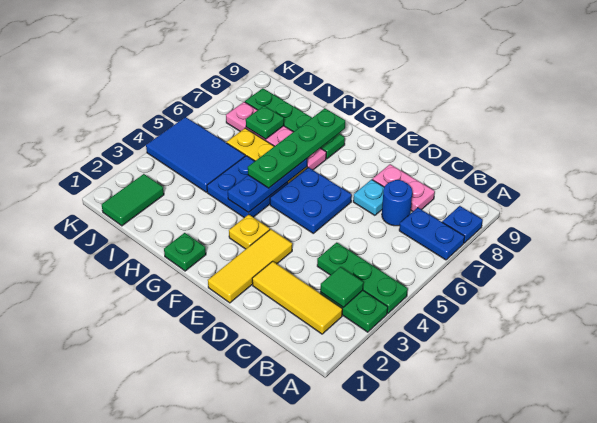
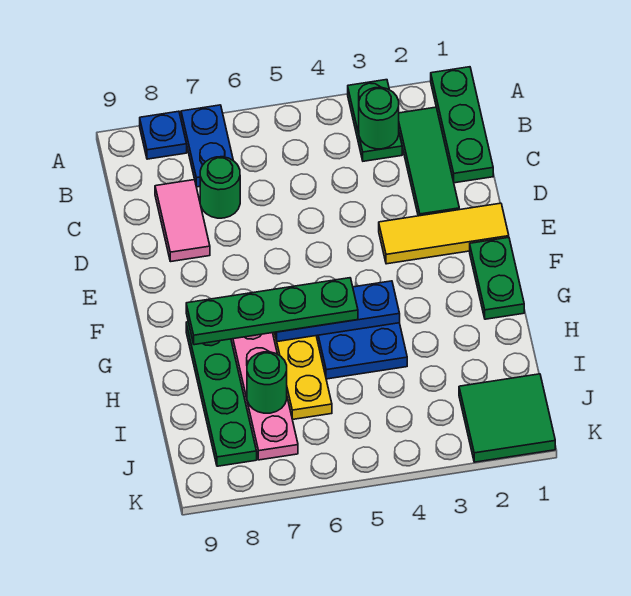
green 1x3 plate [317,242,408,313] -> green 1x3 plate moved to [431,67,493,183]
yellow 1x3 tile [252,261,342,334] -> green 1x3 tile [399,107,459,216]
green 1x1 tile [320,267,364,307] -> green 1x1 round brick [359,87,399,149]
blue 1x1 round brick [382,180,412,226] -> green 1x1 round brick [200,157,240,218]
pink 1x2 plate [372,164,435,211] -> pink 1x2 tile [155,180,210,262]
cyan 1x1 plate [353,179,384,215] -> none
blue 2x2 plate [270,167,352,233] -> none
yellow 1x1 plate [229,214,270,249] -> none
green 1x1 plate [164,233,206,271] -> green 1x2 plate [470,237,524,319]
blue 2x3 tile [146,117,245,192] -> none
green 1x1 plate [246,106,284,139] -> green 1x1 round brick [247,352,287,413]
green 1x2 tile [102,174,164,226] -> green 2x2 tile [459,374,555,462]

